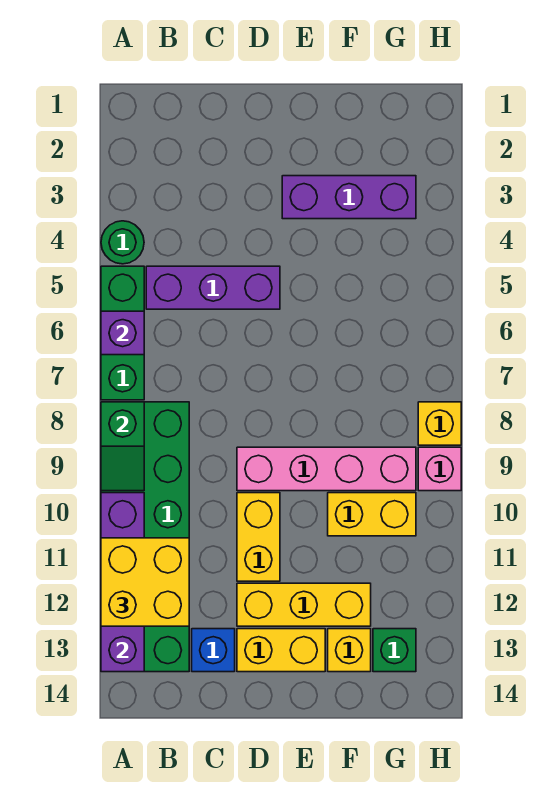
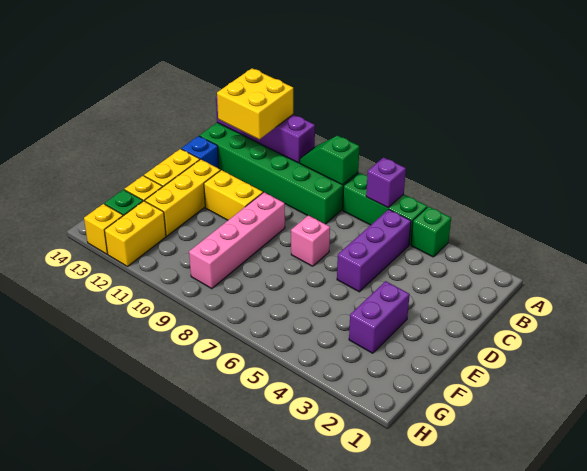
green 1x1 round brick [101,221,144,264] -> green 1x1 brick [411,207,451,257]
purple 1x3 brick [282,176,416,219] -> purple 1x2 brick [349,281,410,353]
yellow 1x2 brick [328,493,416,536] -> yellow 1x2 brick moved to [105,201,166,266]
yellow 1x1 brick [418,402,461,445] -> yellow 1x1 brick moved to [84,204,123,254]
pink 1x1 brick [418,447,461,491] -> pink 1x1 brick moved to [291,215,330,266]

